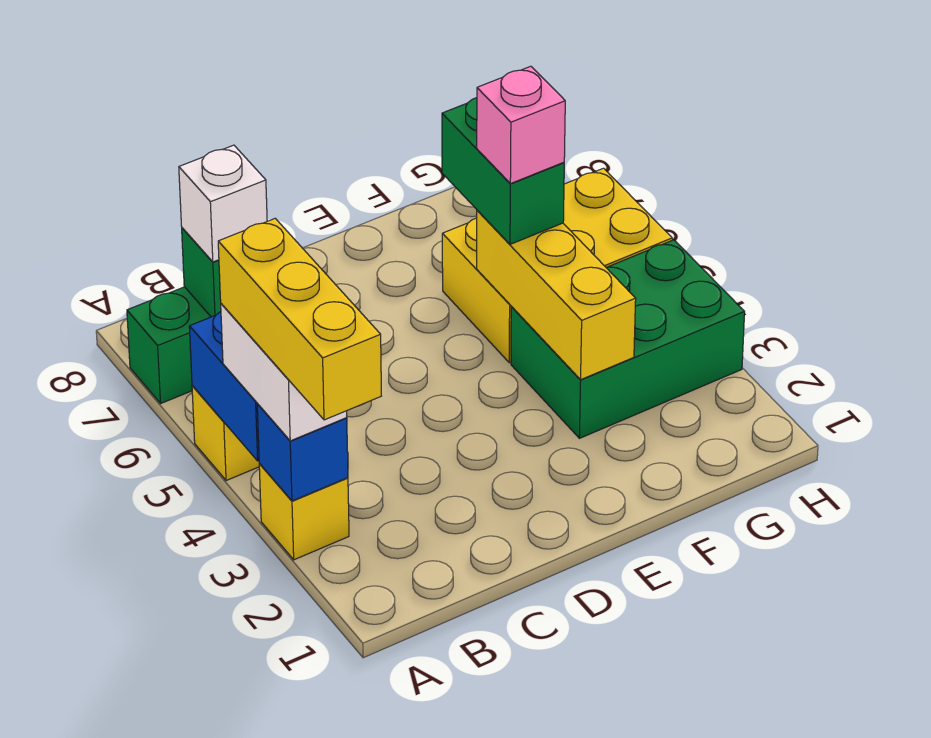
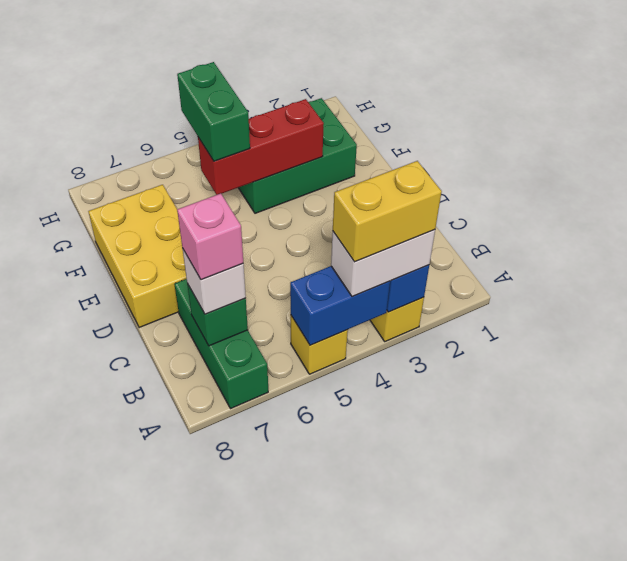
yellow 1x3 brick [218,218,381,420] -> yellow 1x2 brick [333,161,442,262]
green 2x3 brick [511,240,745,438] -> green 2x3 brick turned to [238,98,357,213]
yellow 1x3 brick [477,210,636,379] -> red 1x3 brick [198,99,324,195]
yellow 2x3 brick [442,168,672,363] -> yellow 2x3 brick moved to [88,185,187,328]
green 1x2 brick [442,98,564,244] -> green 1x2 brick turned to [177,62,250,161]
pink 1x1 brick [477,66,565,184] -> pink 1x1 brick moved to [177,193,243,280]

